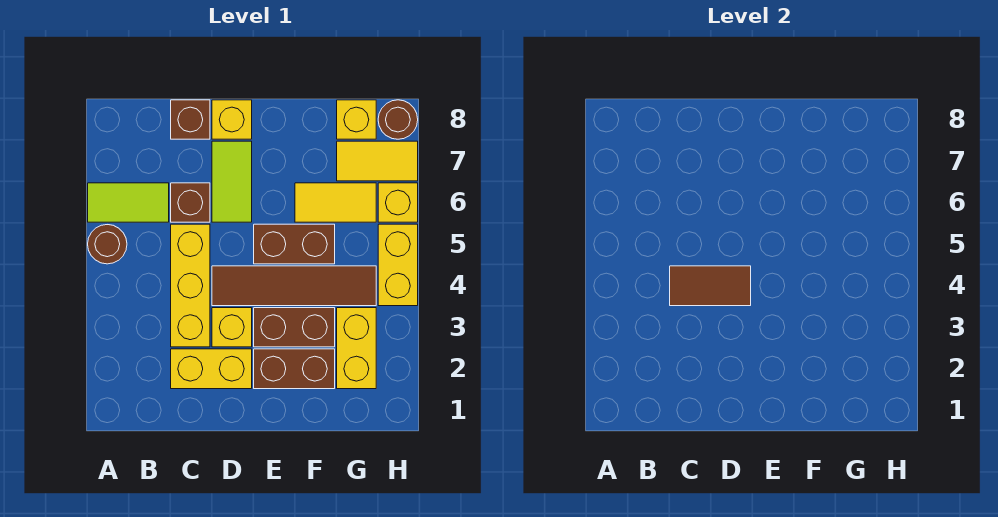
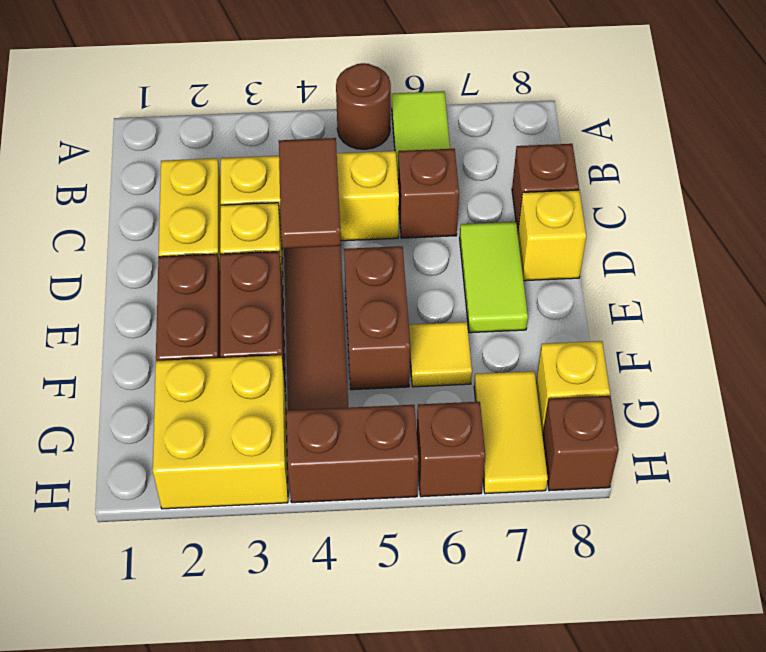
lime 1x2 tile [212,141,252,222] -> lime 1x2 tile turned to [460,222,528,333]
yellow 1x2 tile [295,183,376,222] -> yellow 1x1 tile [409,322,472,387]
yellow 1x2 brick [337,308,376,389] -> yellow 2x2 brick [153,355,288,509]
yellow 1x2 brick [378,224,418,306] -> brown 1x2 brick [286,405,419,503]
yellow 1x1 brick [378,183,418,222] -> brown 1x1 brick [417,402,485,497]
brown 1x1 round brick [378,100,418,139] -> brown 1x1 brick [542,396,619,491]

